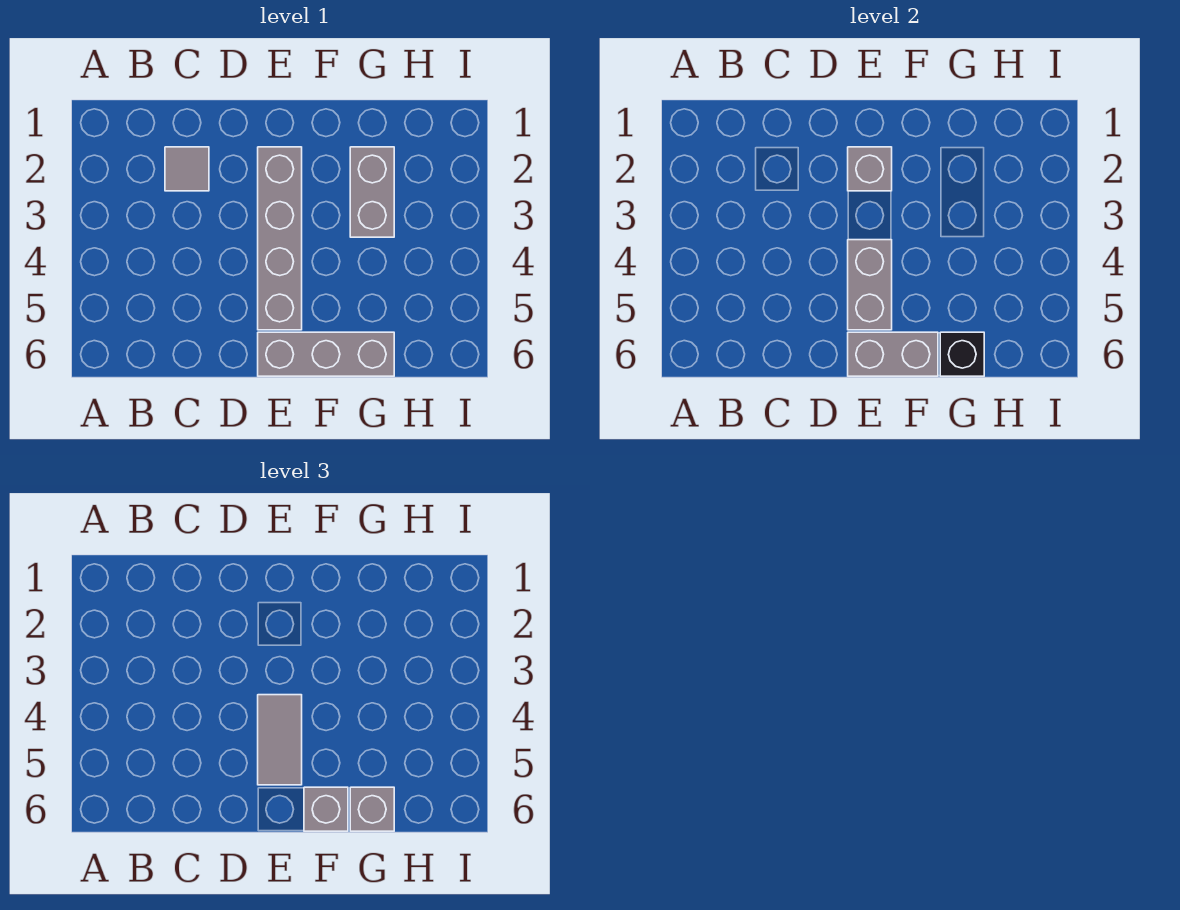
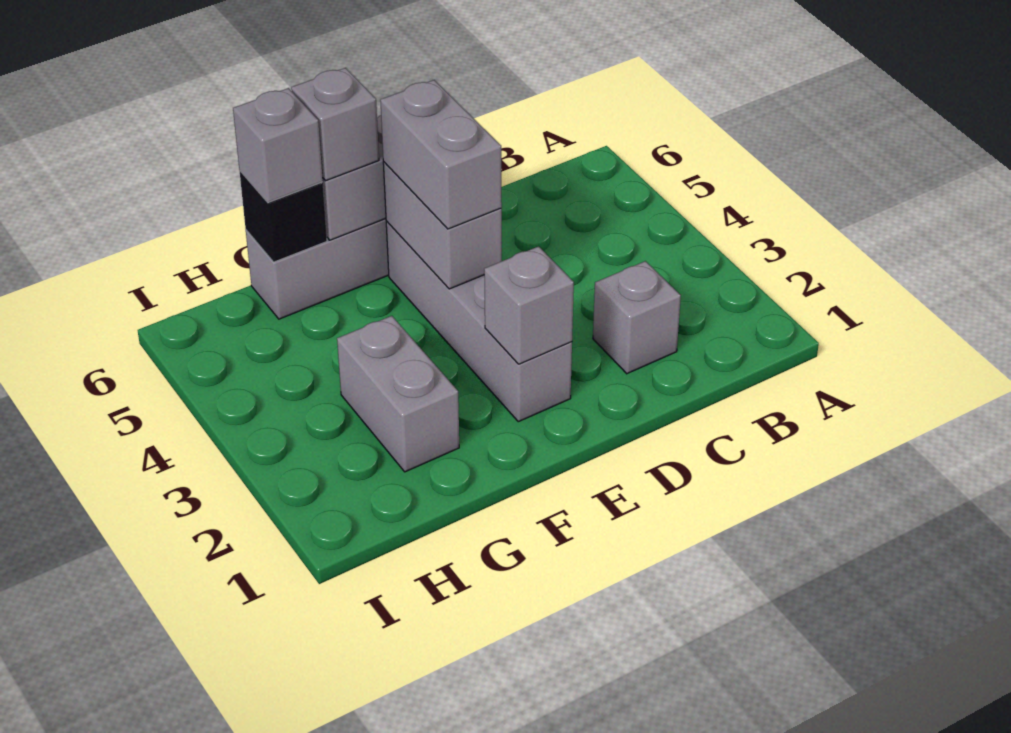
grey 1x1 tile [165,147,209,191] -> grey 1x1 brick [593,261,681,374]
grey 1x2 tile [258,695,302,785] -> grey 1x2 brick [380,80,502,229]

